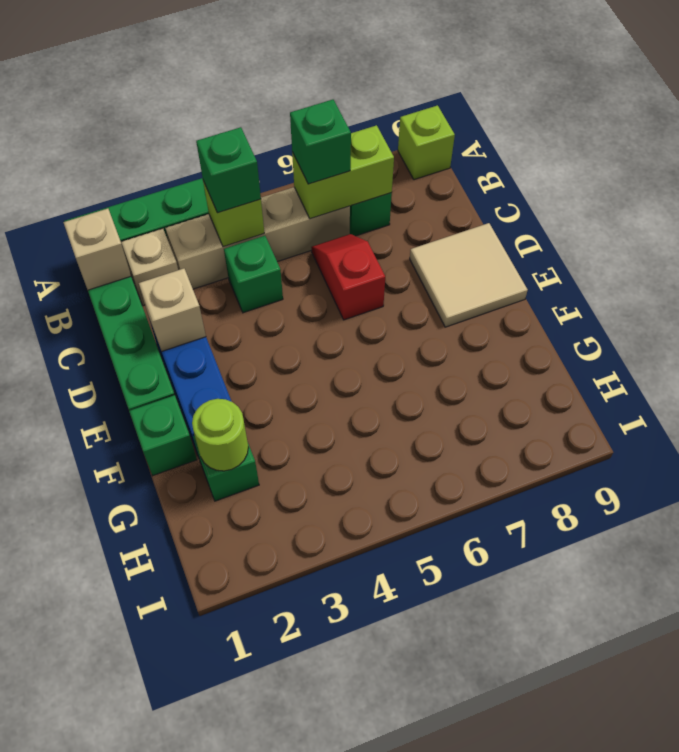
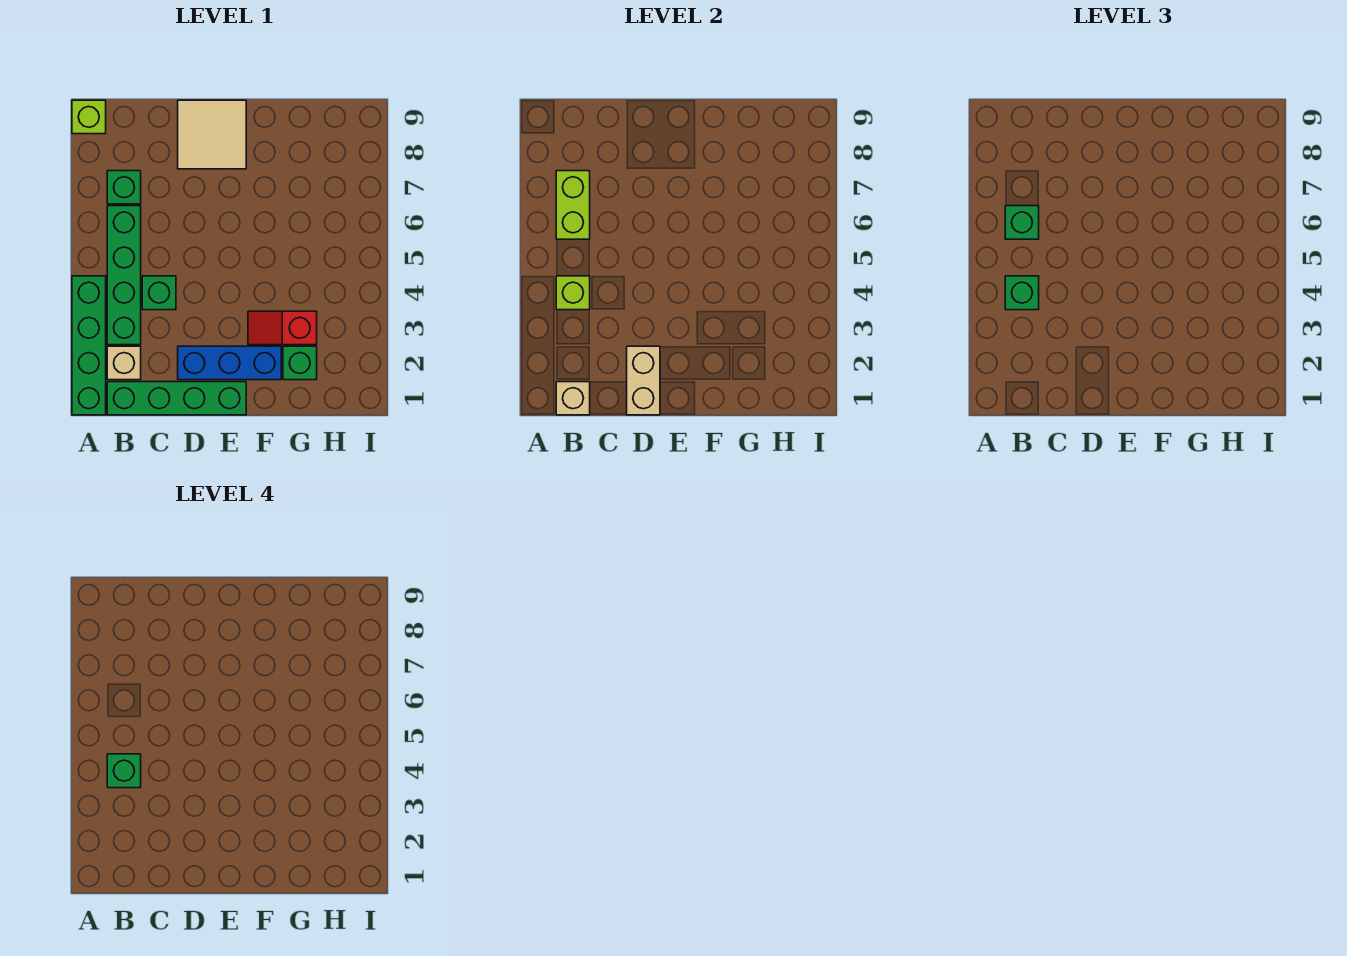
tan 1x4 brick [165,187,350,289] -> green 1x4 brick [107,206,141,345]
red 1x2 slope [311,234,385,320] -> red 1x2 slope moved to [248,311,317,345]
tan 1x1 brick [139,269,206,351] -> tan 1x2 brick [627,346,660,415]
green 1x1 brick [129,395,197,476] -> green 1x1 brick moved to [107,754,141,788]
lime 1x1 round brick [192,399,248,471] -> none

